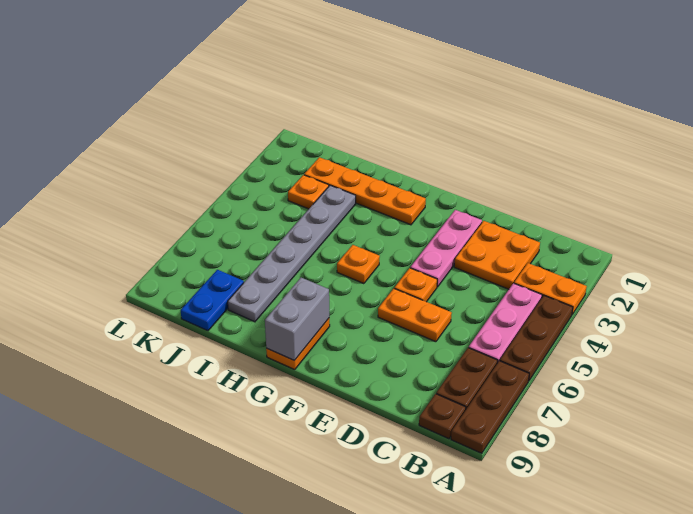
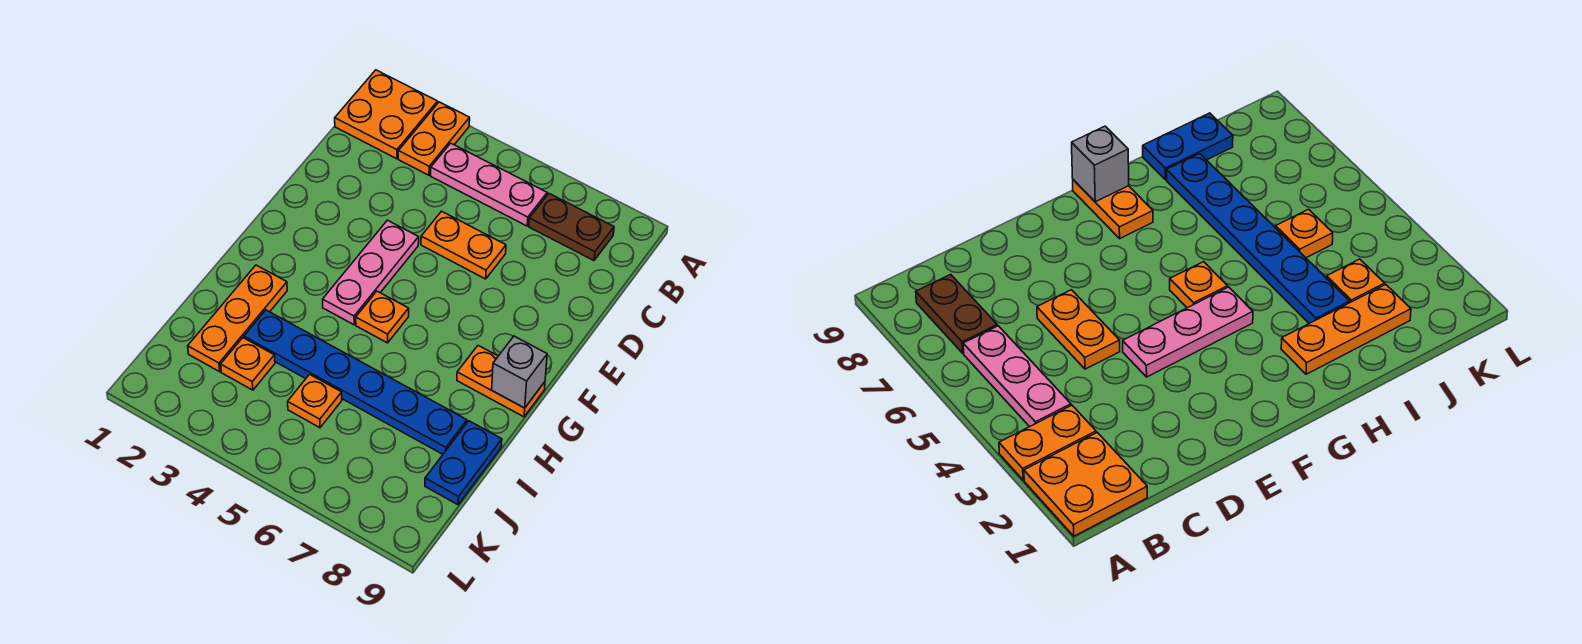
brown 1x3 plate [500,296,573,381] -> none
brown 1x3 plate [451,361,529,453] -> none
brown 1x1 plate [419,394,466,439] -> none
orange 2x2 plate [454,221,540,289] -> orange 2x2 plate moved to [335,70,438,159]
orange 1x2 plate [378,289,452,342] -> orange 1x2 plate turned to [421,211,506,279]
pink 1x3 plate [410,210,482,287] -> pink 1x3 plate turned to [323,220,419,325]
orange 1x1 plate [394,268,437,302] -> orange 1x1 plate moved to [288,374,342,428]
orange 1x4 plate [304,157,426,225] -> orange 1x3 plate [188,265,287,372]
grey 1x2 brick [265,278,329,360] -> grey 1x1 brick [492,336,547,408]
grey 1x6 plate [228,185,356,322] -> blue 1x6 plate [244,310,467,454]
blue 1x2 plate [181,270,244,331] -> blue 1x2 plate turned to [425,421,502,505]

